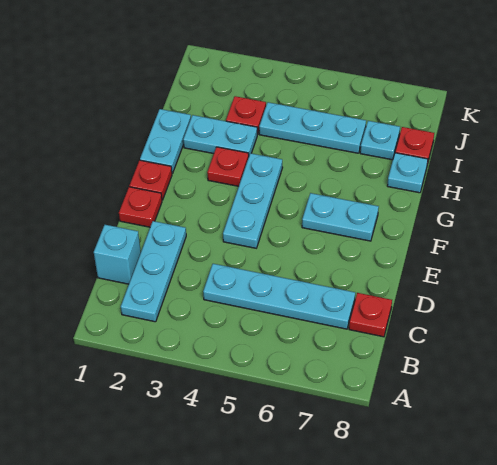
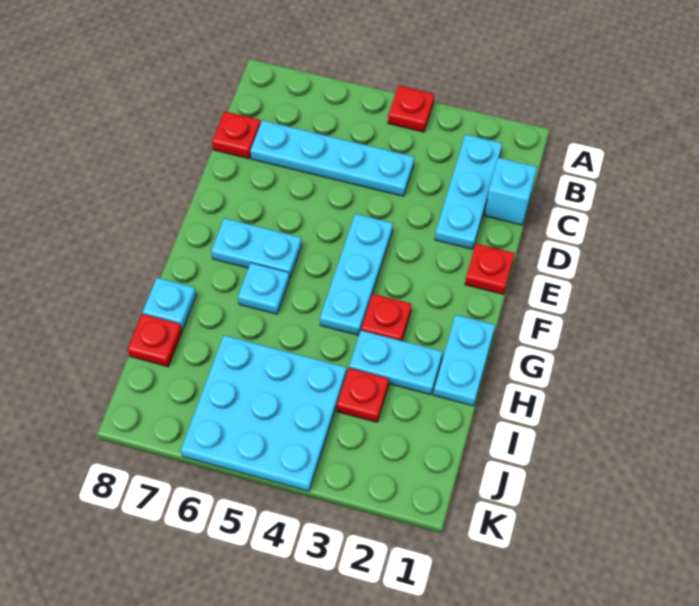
red 1x1 plate [130,160,172,200] -> red 1x1 plate moved to [388,85,434,132]
cyan 1x3 plate [259,102,366,153] -> cyan 3x3 plate [181,335,347,491]
cyan 1x1 plate [360,121,400,160] -> cyan 1x1 plate moved to [238,263,289,314]

